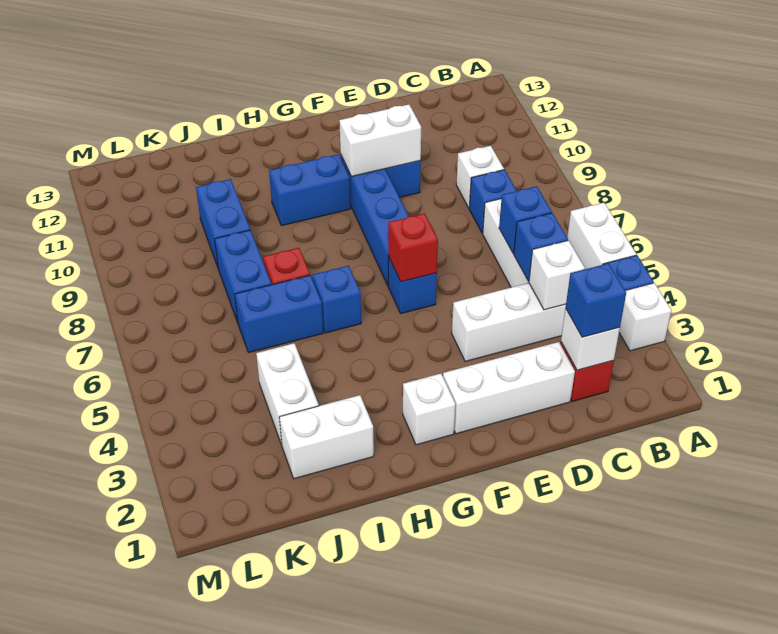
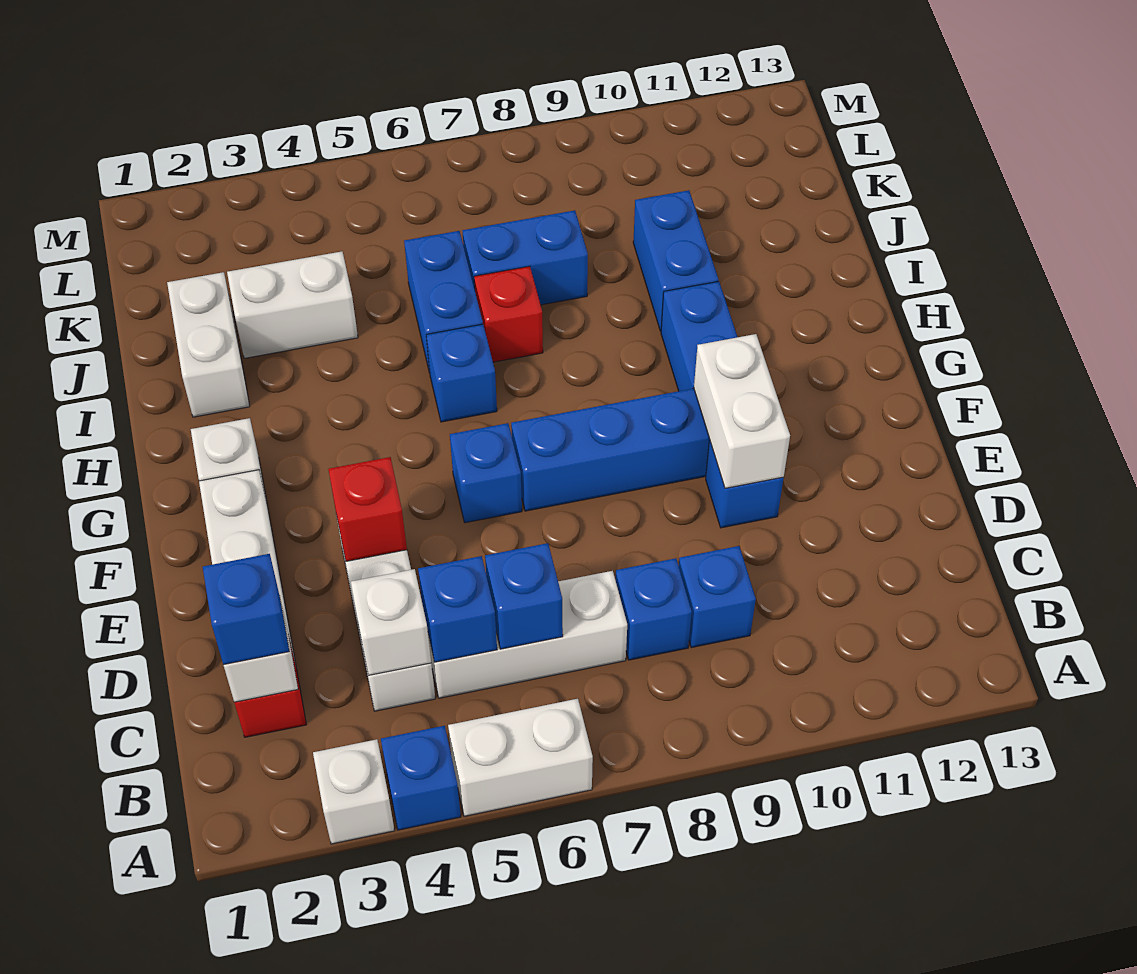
white 1x1 brick [456,146,504,208] -> blue 1x1 brick [679,546,756,648]
red 1x1 brick [388,213,438,282] -> red 1x1 brick moved to [328,457,407,561]
blue 1x2 brick [196,179,250,267] -> blue 1x2 brick turned to [633,190,718,331]

